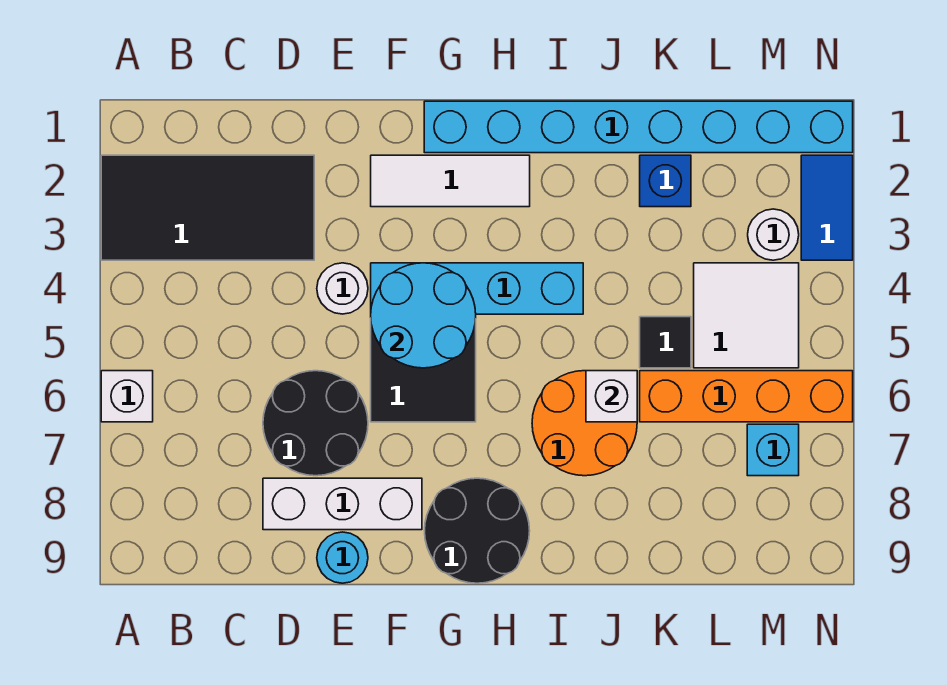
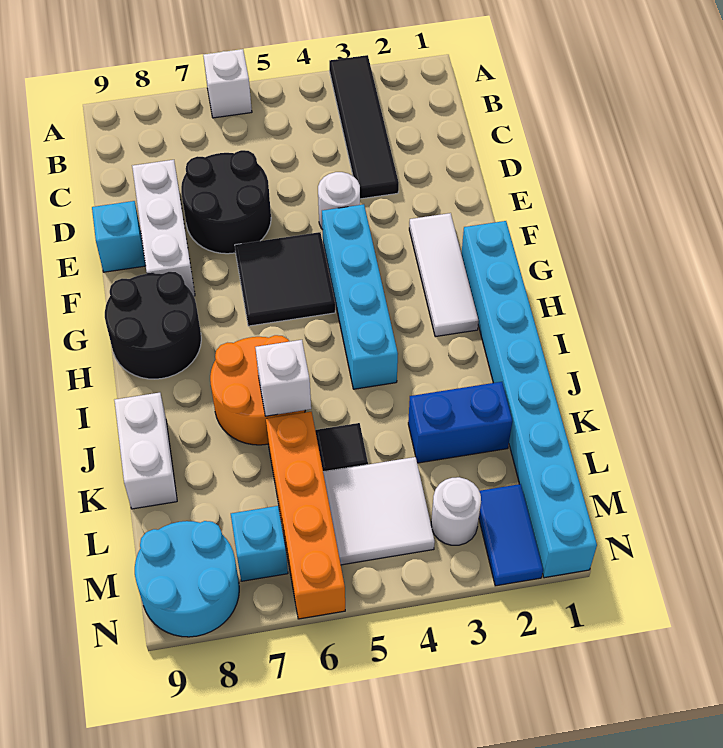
black 2x4 tile [101,155,314,260] -> black 1x4 tile [329,55,399,199]
cyan 1x1 round brick [317,532,368,583] -> cyan 1x1 brick [92,201,146,272]
cyan 2x2 round brick [371,263,476,368] -> cyan 2x2 round brick moved to [135,521,239,637]
none -> white 1x2 brick [114,393,177,509]
blue 1x1 brick [640,155,691,207] -> blue 1x2 brick [408,382,512,463]
blue 1x2 tile [801,155,853,260] -> blue 1x2 tile turned to [479,484,543,586]

